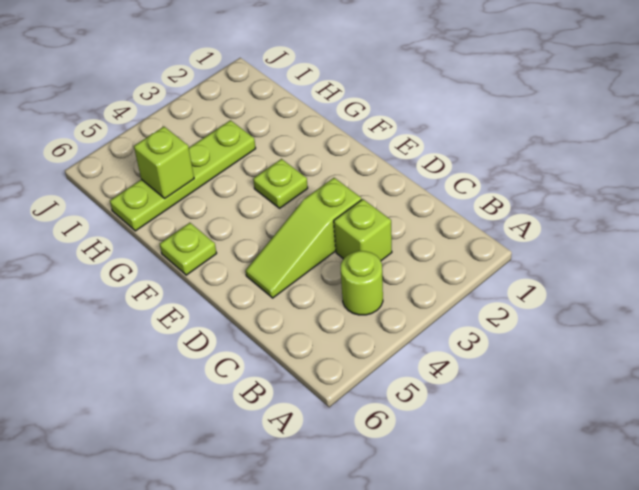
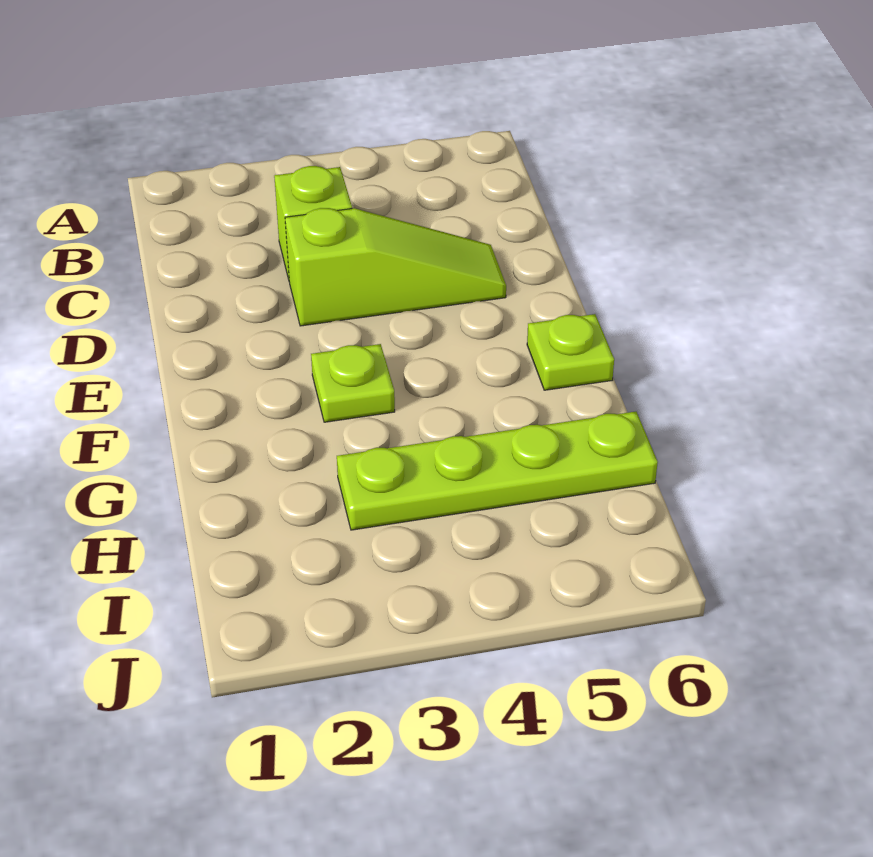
lime 1x1 round brick [341,251,383,315] -> none
lime 1x1 brick [134,127,194,198] -> none

